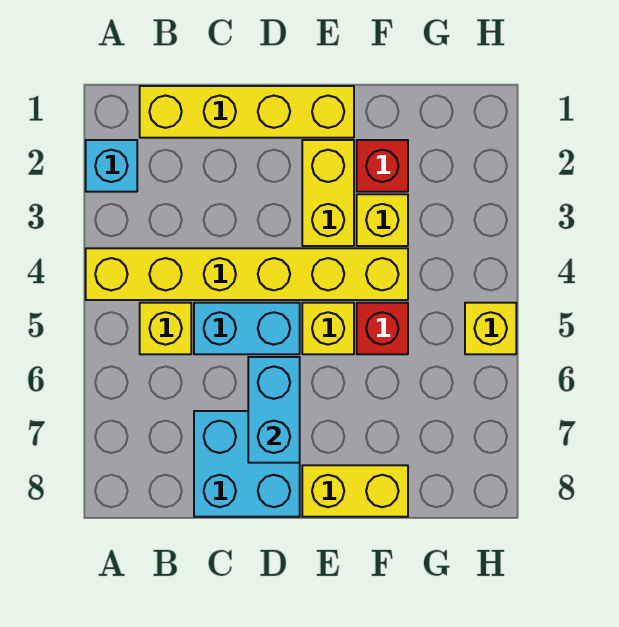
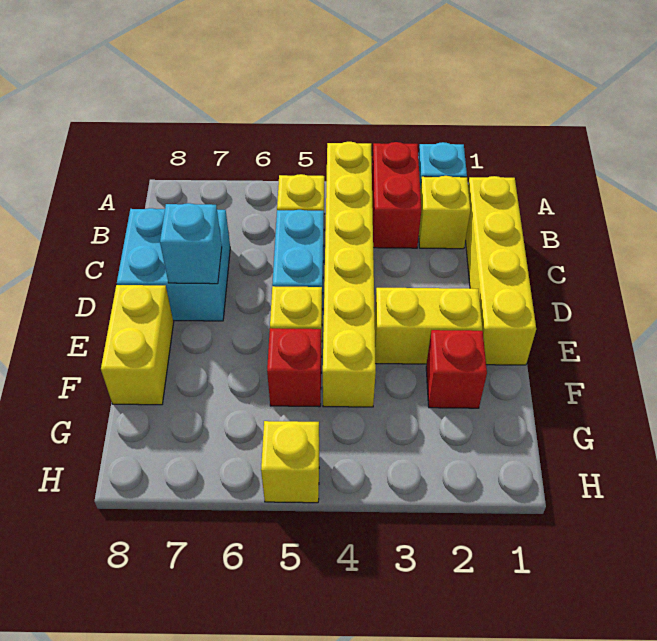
none -> red 1x2 brick [372,142,421,248]
cyan 1x2 brick [248,357,300,463] -> cyan 1x1 brick [160,203,222,284]
yellow 1x1 brick [357,194,408,246] -> yellow 1x1 brick moved to [419,176,470,249]

